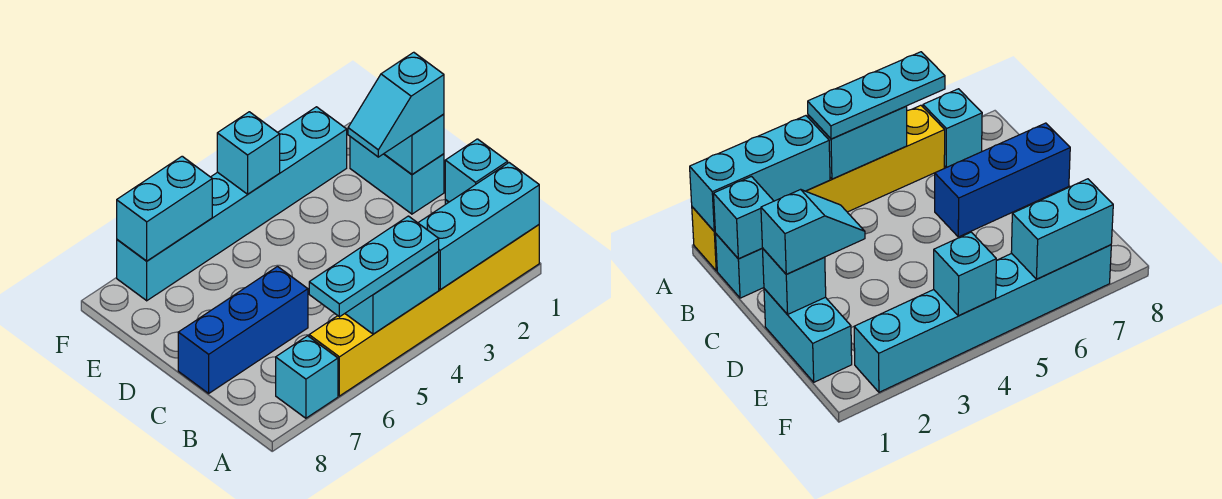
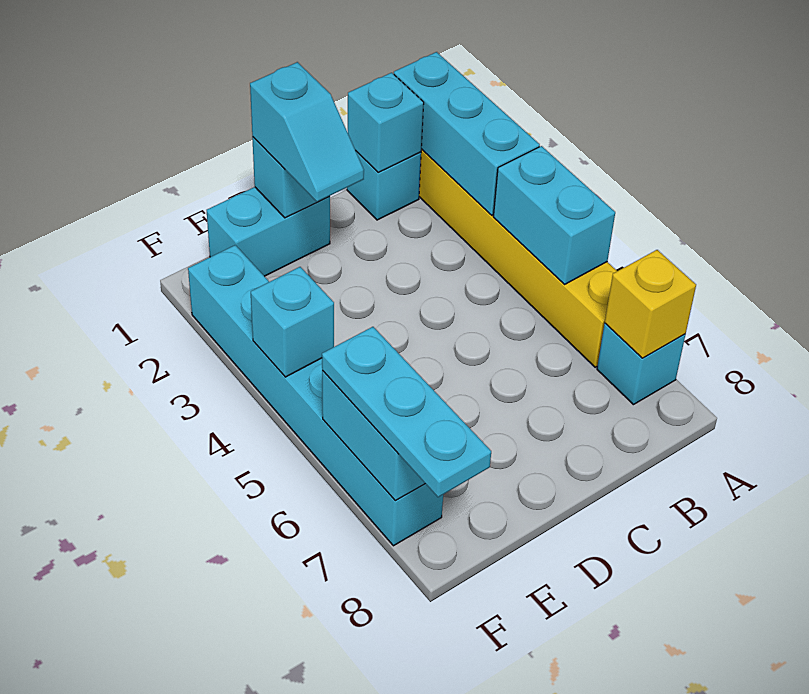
cyan 1x3 plate [309,216,439,317] -> cyan 1x3 plate moved to [322,327,491,497]
none -> yellow 1x1 brick [605,250,696,358]
blue 1x3 brick [178,267,308,393] -> none

